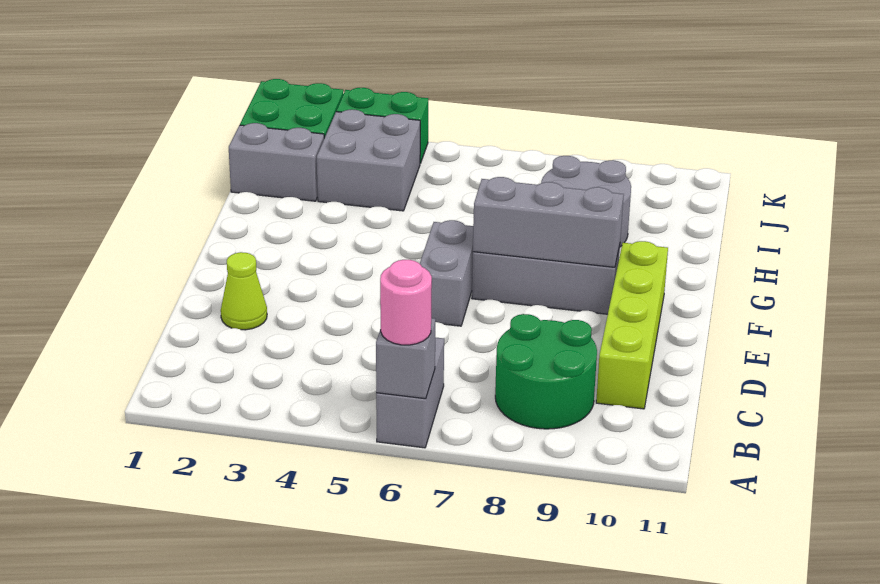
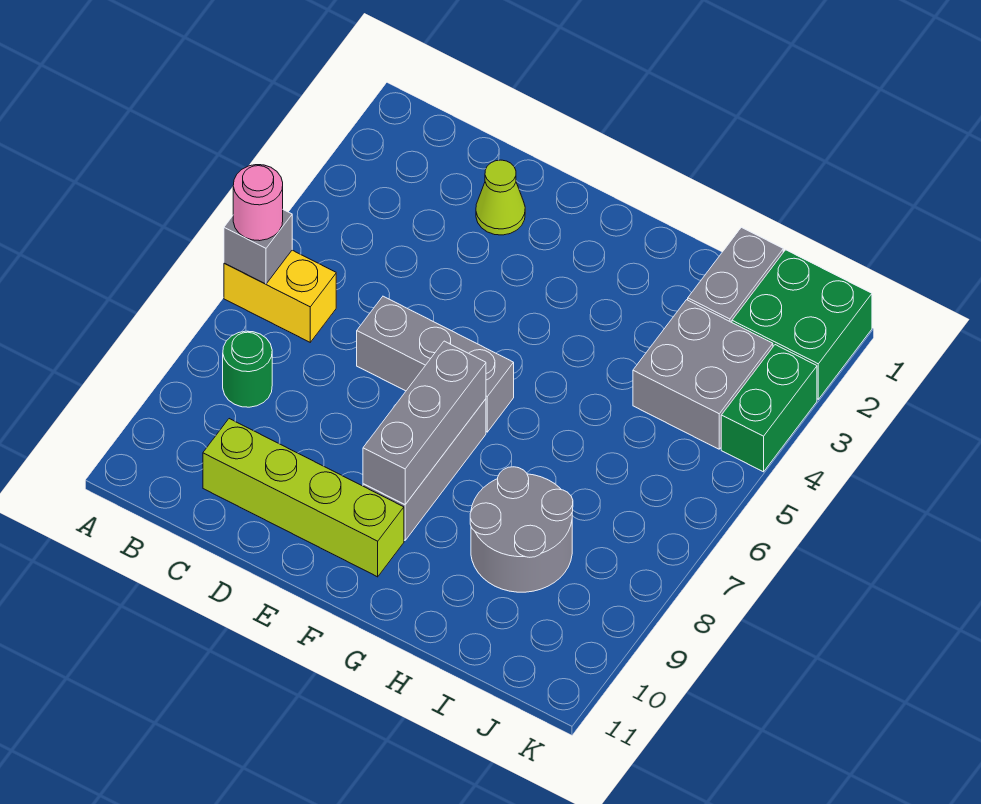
grey 1x2 brick [376,337,444,448] -> yellow 1x2 brick [224,250,336,342]
green 2x2 round brick [495,314,597,429] -> green 1x1 round brick [223,331,272,407]
grey 1x2 brick [420,220,473,326] -> grey 1x3 brick [357,296,514,432]

